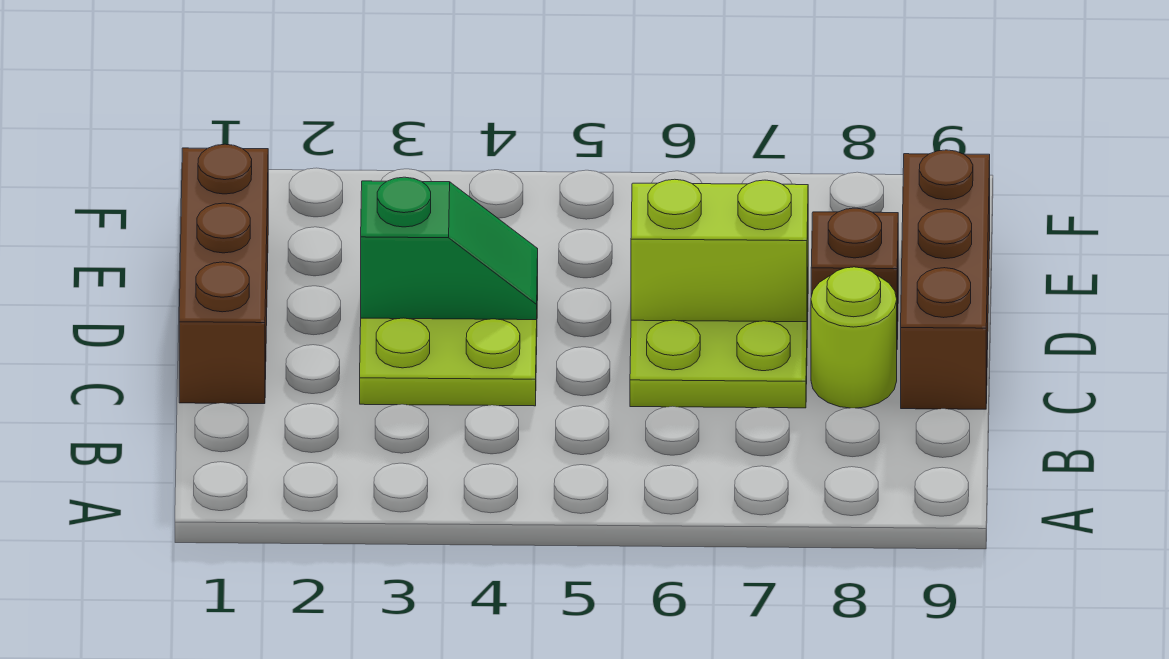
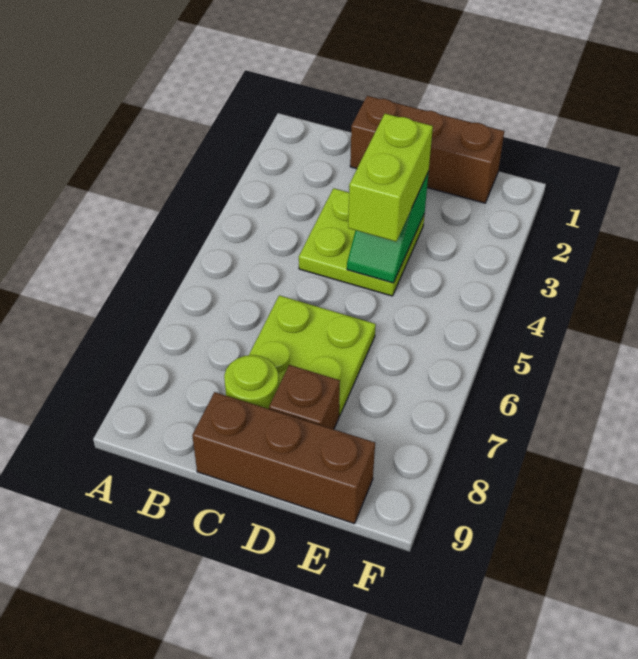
lime 1x2 brick [631,179,808,322] -> lime 1x2 brick moved to [348,114,433,242]

